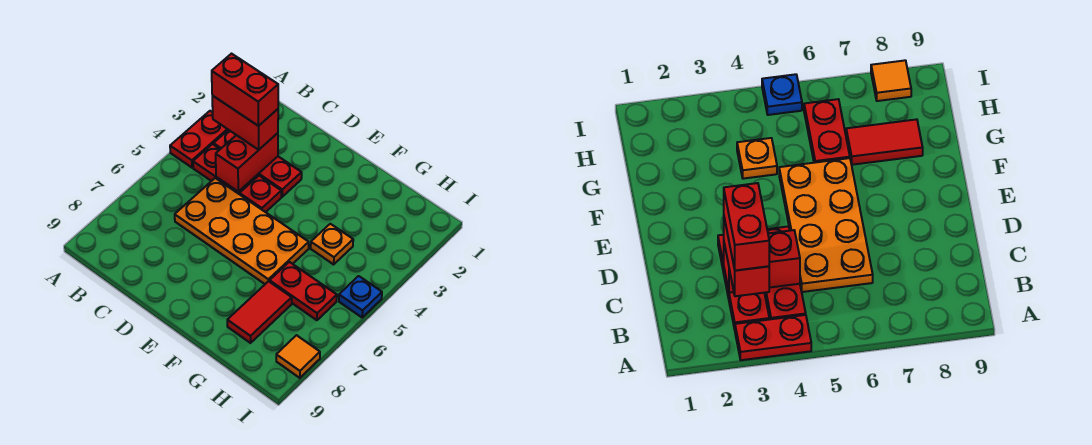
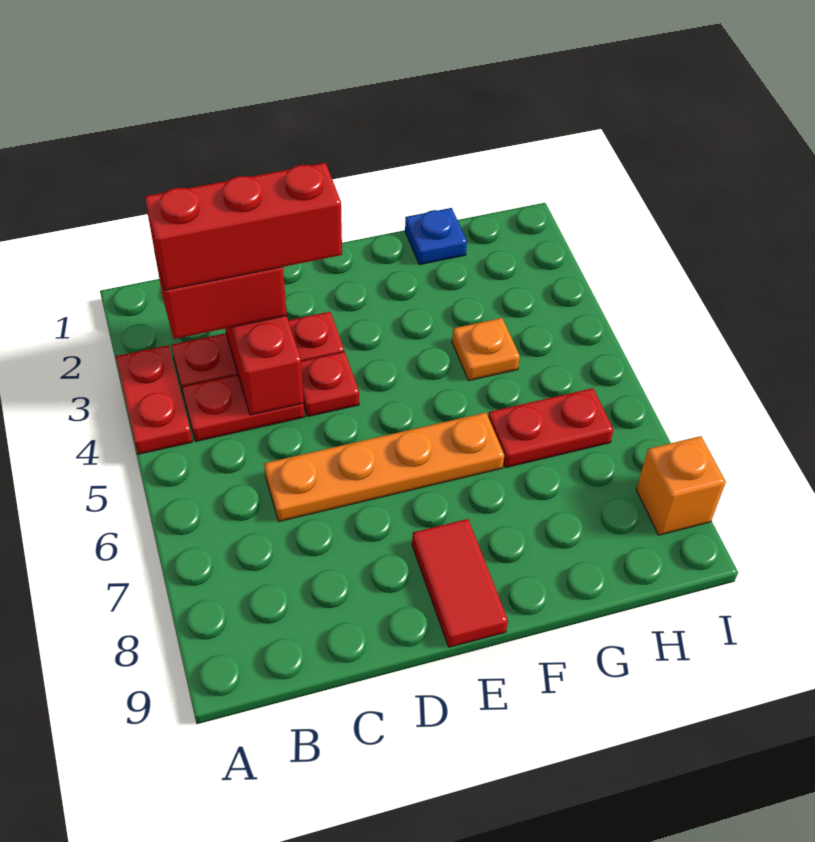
red 1x2 brick [212,54,278,126] -> red 1x3 brick [145,163,342,290]
orange 2x4 plate [175,178,309,284] -> orange 1x4 plate [264,413,504,521]
red 1x2 tile [227,281,292,343] -> red 1x2 tile moved to [412,519,508,647]
blue 1x1 plate [339,276,382,317] -> blue 1x1 plate moved to [405,208,467,265]
orange 1x1 tile [276,335,320,378] -> orange 1x1 brick [636,436,726,535]

